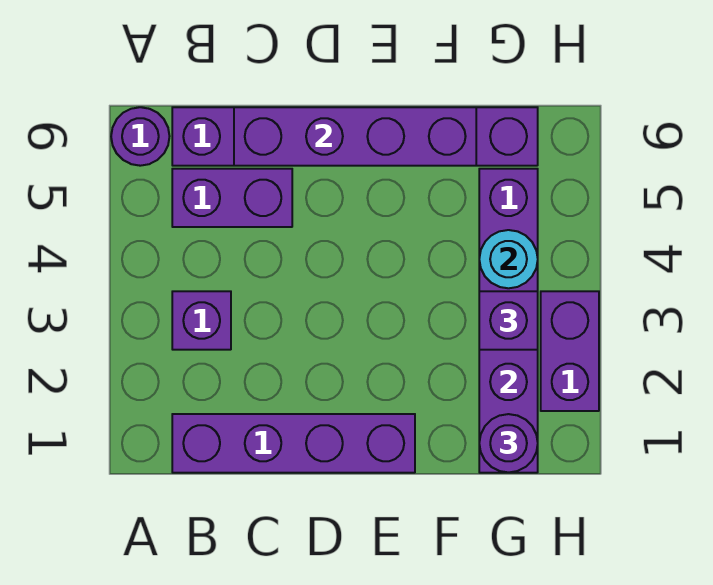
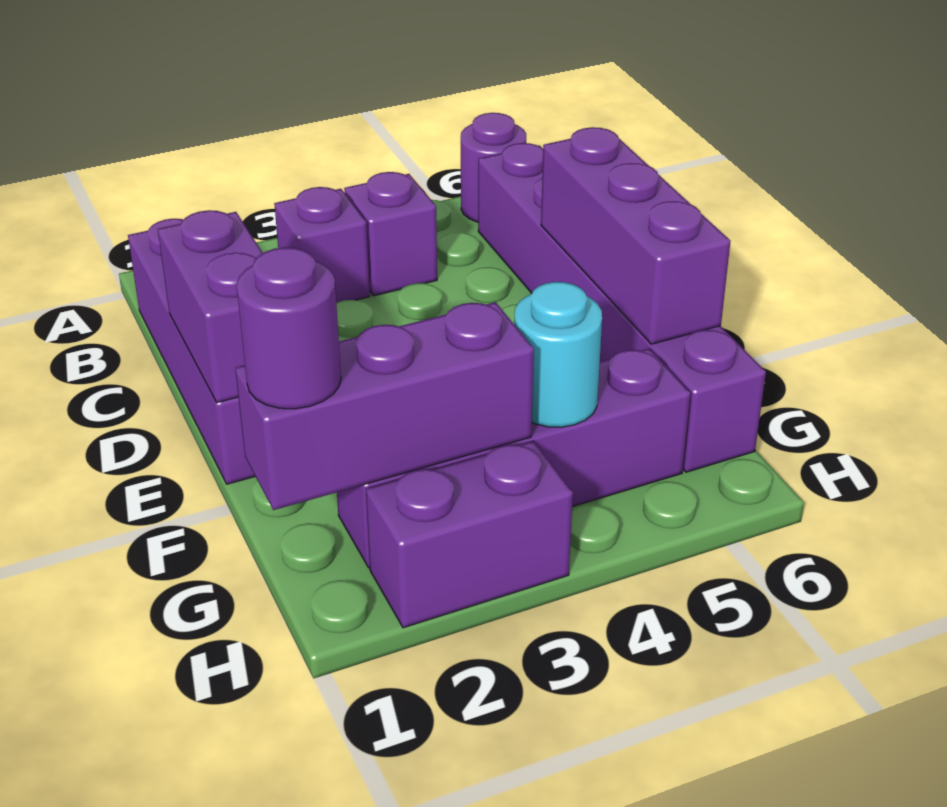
purple 1x2 brick [172,169,292,227] -> purple 1x2 brick moved to [158,210,262,403]
purple 1x4 brick [234,107,476,166] -> purple 1x3 brick [541,127,731,344]
purple 1x1 brick [479,291,538,350] -> purple 1x1 brick moved to [344,172,437,296]

